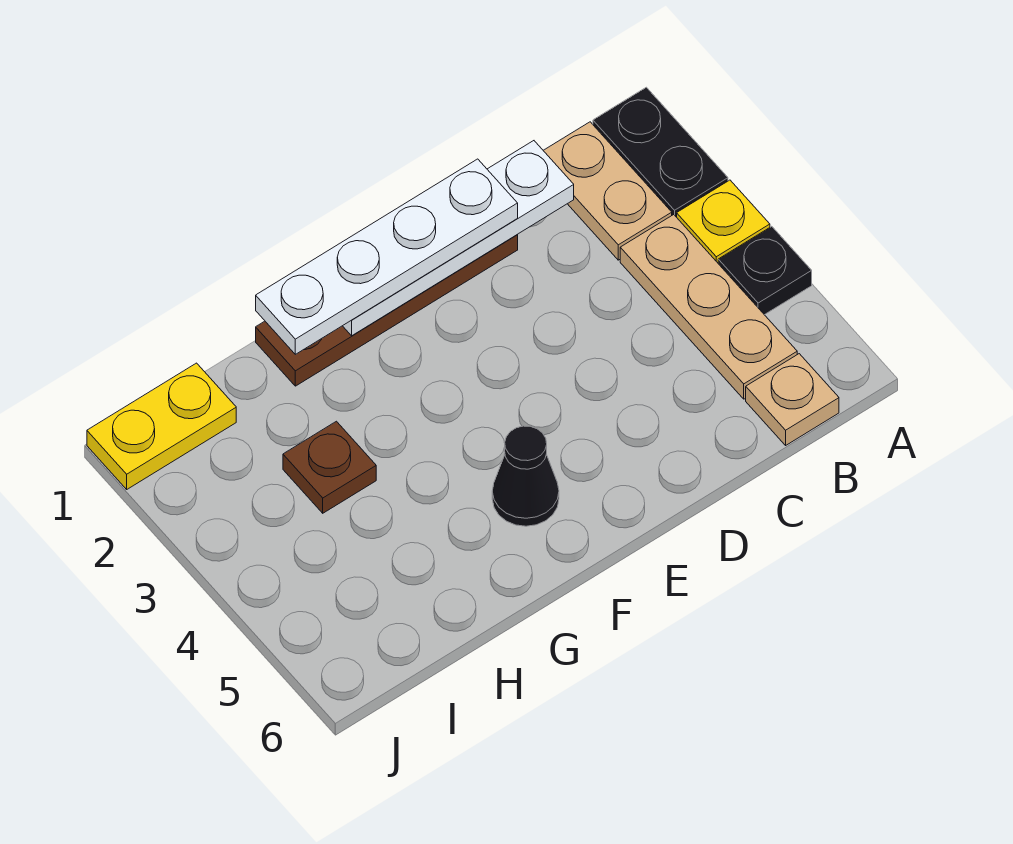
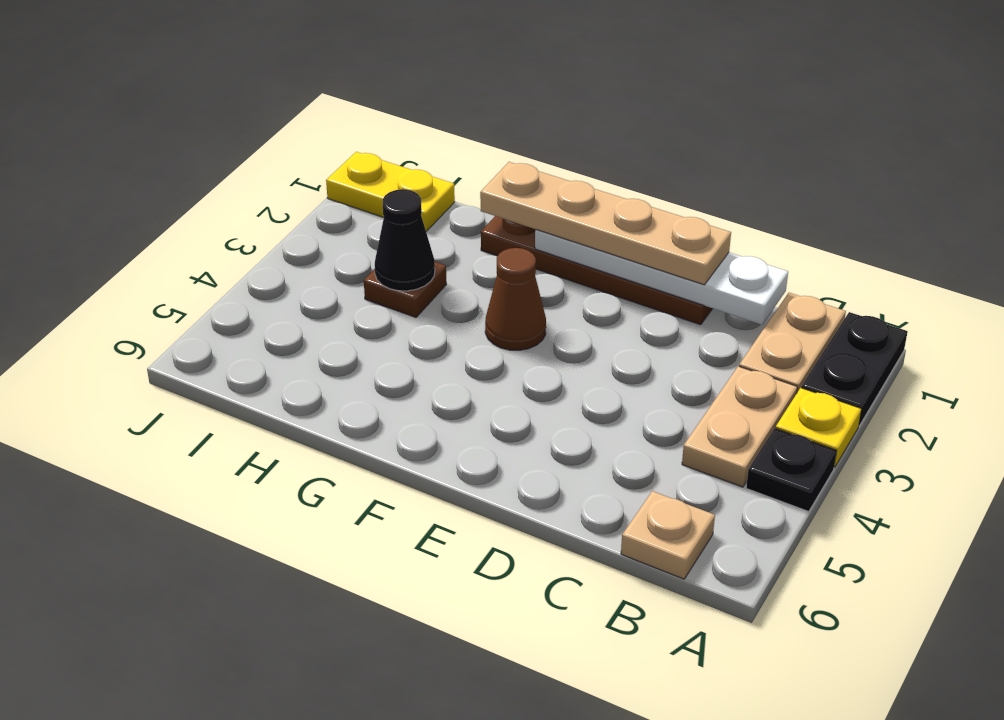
tan 1x3 plate [620,215,797,399] -> tan 1x2 plate [682,366,797,487]
white 1x4 plate [256,159,518,354] -> tan 1x4 plate [480,162,731,285]
none -> brown 1x1 cone [485,248,546,350]
black 1x1 cone [492,426,559,526] -> black 1x1 cone moved to [375,189,435,291]

